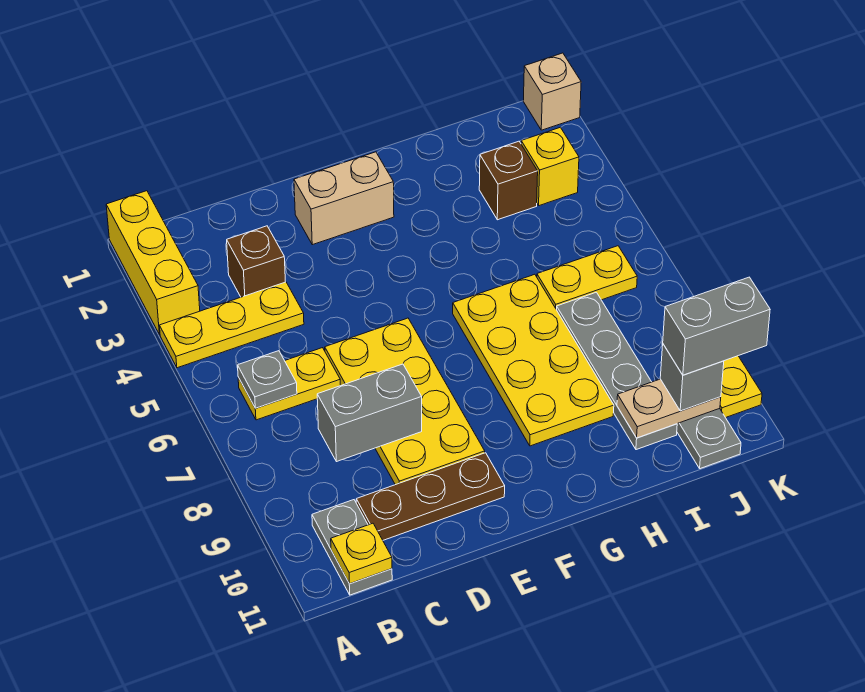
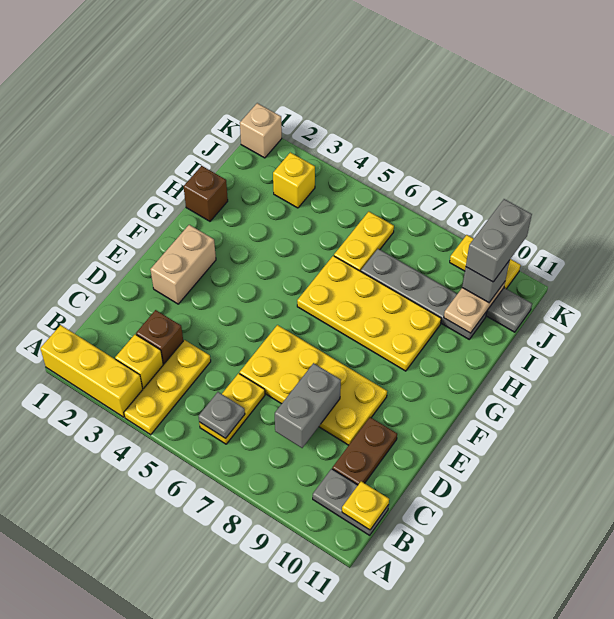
none -> yellow 1x1 brick [115,334,163,389]
brown 1x3 plate [356,453,505,540] -> brown 1x2 plate [332,417,397,485]
brown 1x1 brick [479,141,538,220] -> brown 1x1 brick moved to [184,166,228,221]

